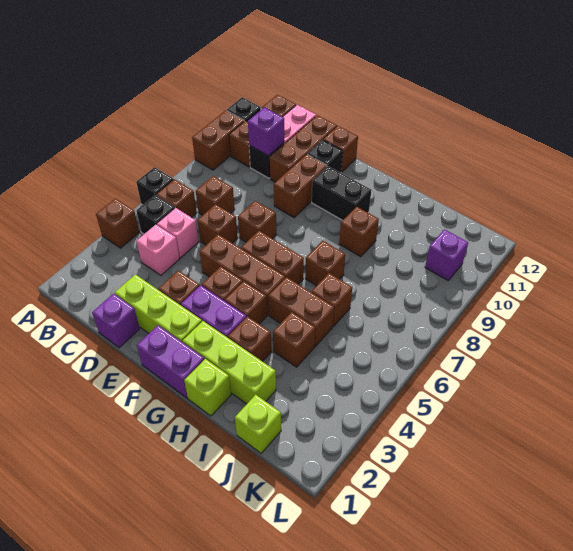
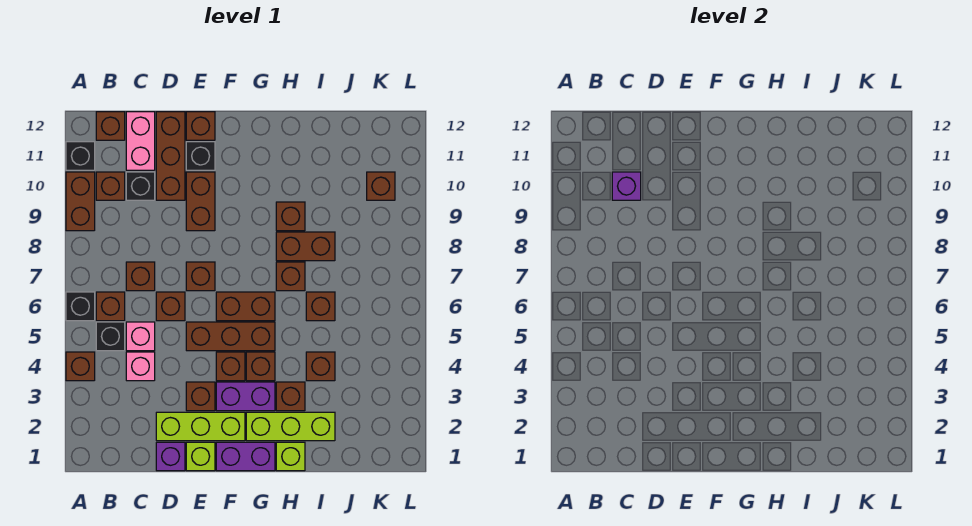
black 1x2 brick [312,166,371,220] -> none
brown 1x2 brick [268,277,334,346] -> brown 1x2 brick moved to [276,232,335,261]
lime 1x1 brick [235,395,281,453] -> lime 1x1 brick moved to [186,442,215,471]
purple 1x1 brick [425,229,468,280] -> brown 1x1 brick [367,172,395,200]

